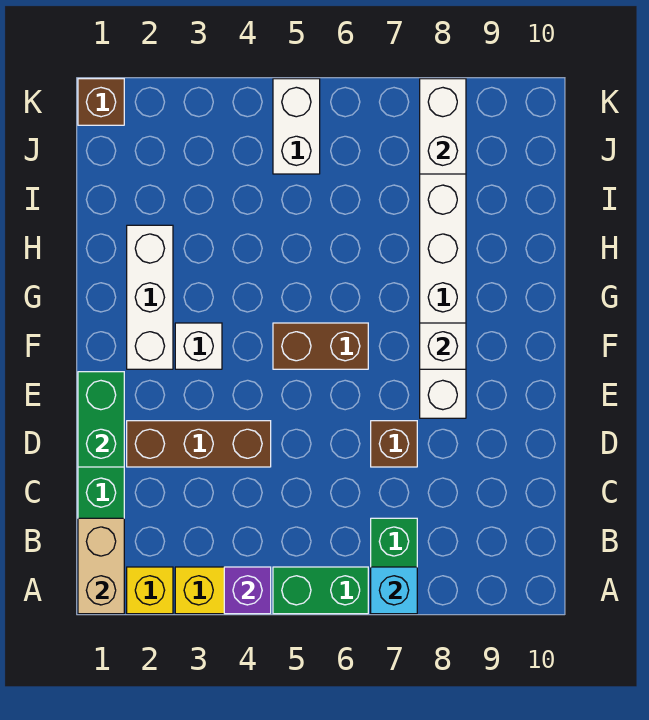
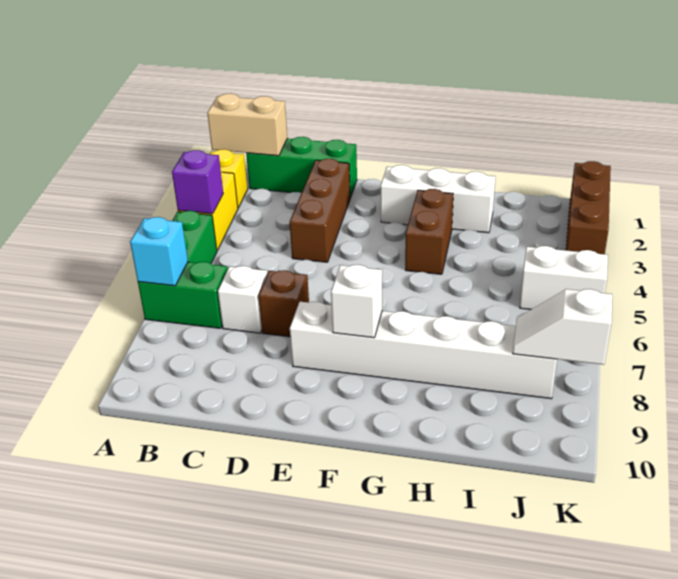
green 1x2 brick [78,372,124,467] -> none
white 1x1 brick [175,323,222,369] -> white 1x1 brick moved to [218,266,267,333]
brown 1x2 brick [273,323,368,369] -> brown 1x2 brick moved to [405,189,453,274]
white 1x2 brick [420,79,466,174] -> white 1x2 slope [513,289,612,365]
brown 1x1 brick [78,79,124,125] -> brown 1x3 brick [566,161,611,254]

